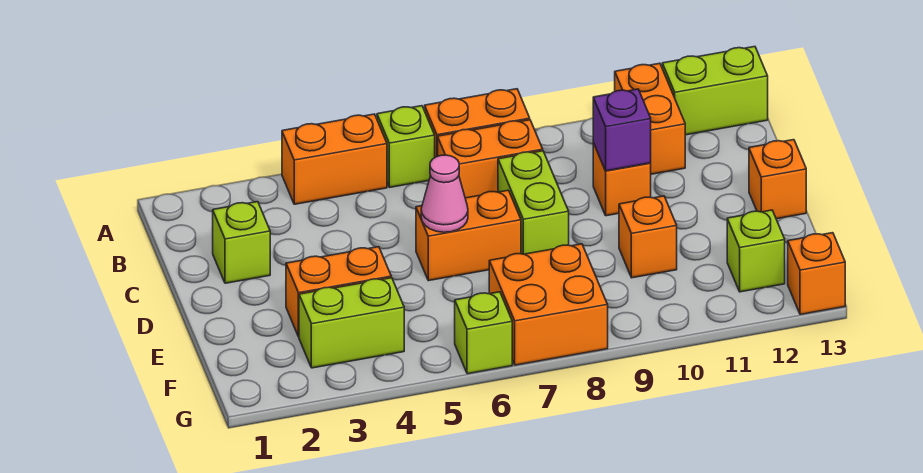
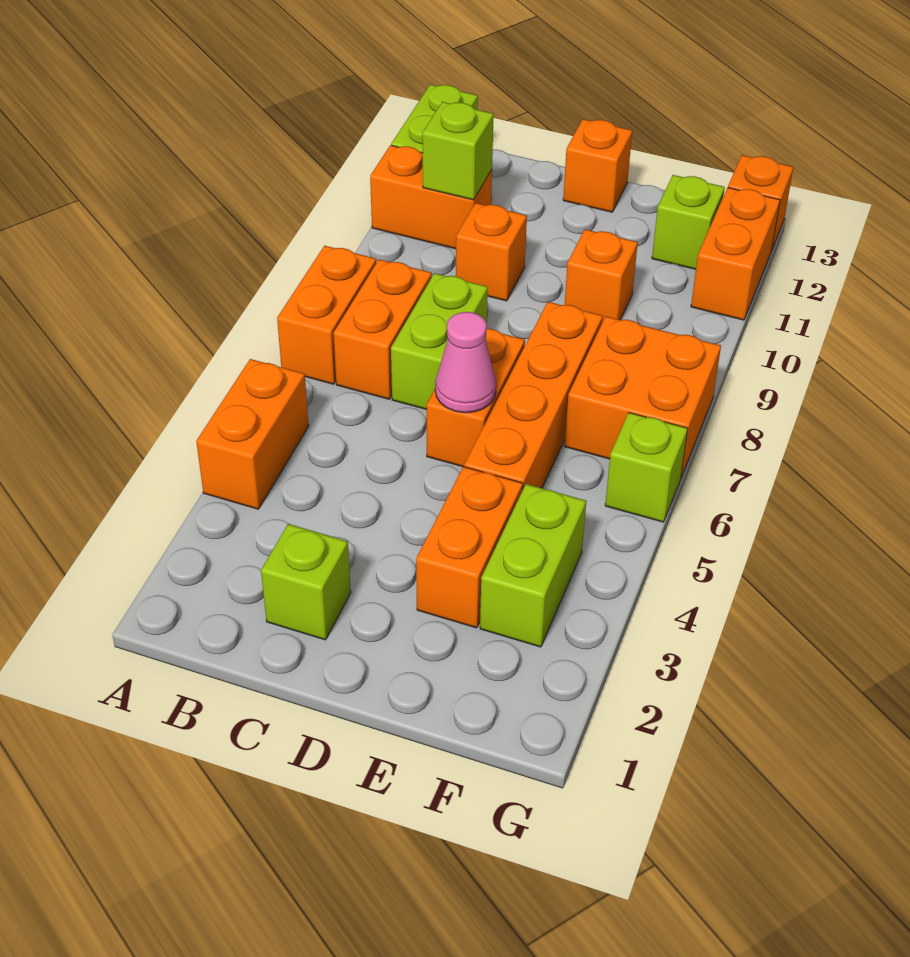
lime 1x1 brick [377,106,435,187] -> lime 1x1 brick moved to [422,102,494,200]
lime 1x2 brick [498,151,569,254] -> lime 1x2 brick turned to [391,273,488,410]
purple 1x1 brick [593,89,651,171] -> none
none -> orange 1x4 brick [464,302,603,490]
none -> orange 1x2 brick [691,188,780,320]

